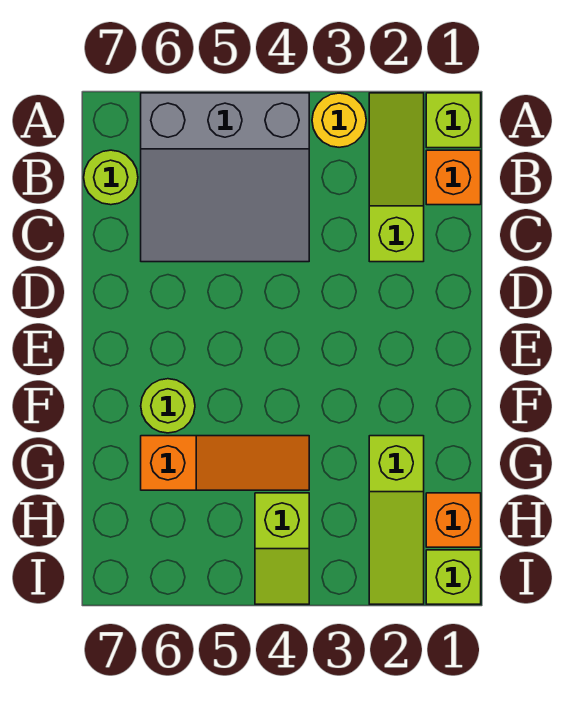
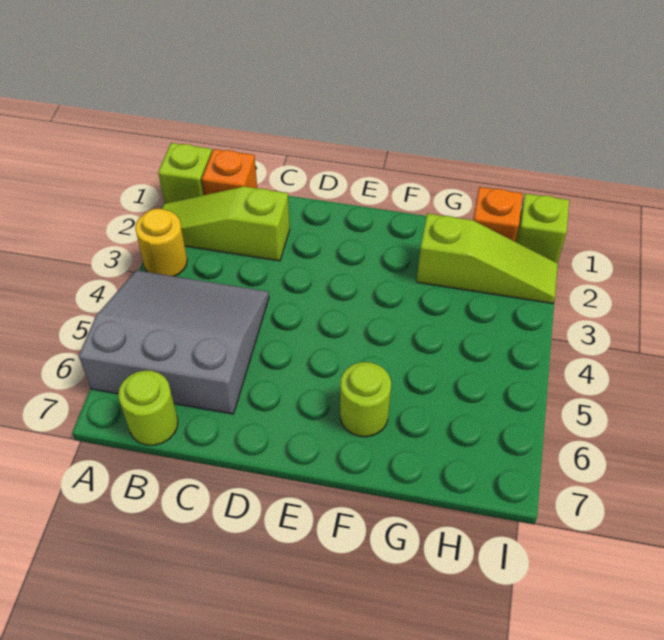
grey 3x3 slope [141,93,309,262] -> grey 3x3 slope turned to [79,270,269,414]
orange 1x3 slope [141,436,309,490] -> none
lime 1x2 slope [255,493,309,604] -> none

